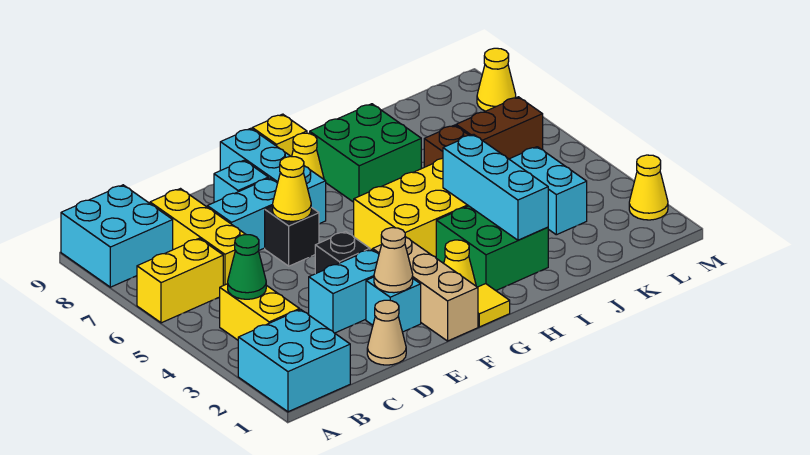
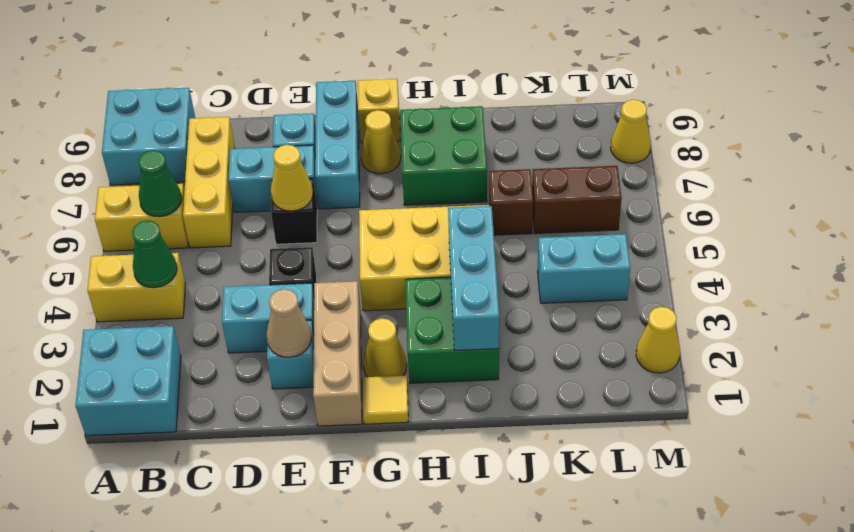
yellow 1x2 brick [220,284,300,340] -> yellow 1x2 brick turned to [87,253,185,322]
none -> green 1x1 cone [138,150,182,217]
tan 1x1 cone [367,300,406,365] -> none
cyan 1x2 brick [509,147,587,235] -> cyan 1x2 brick turned to [538,234,630,303]

